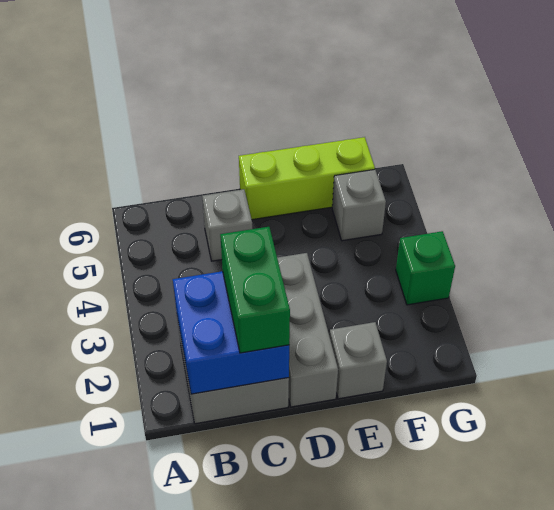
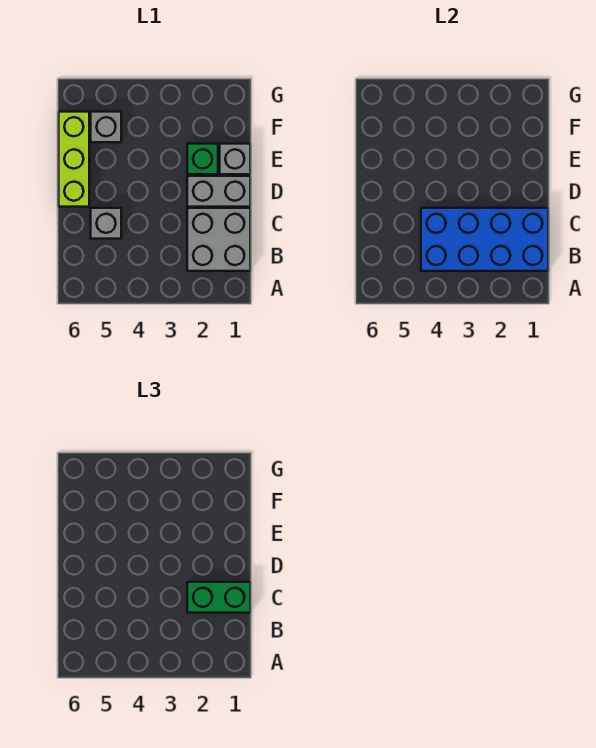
blue 2x2 brick [173,271,289,394] -> blue 2x4 brick [421,208,548,271]
grey 1x3 brick [277,253,338,407] -> grey 1x2 brick [187,176,250,207]
green 1x1 brick [396,231,455,305] -> green 1x1 brick moved to [187,144,218,174]

